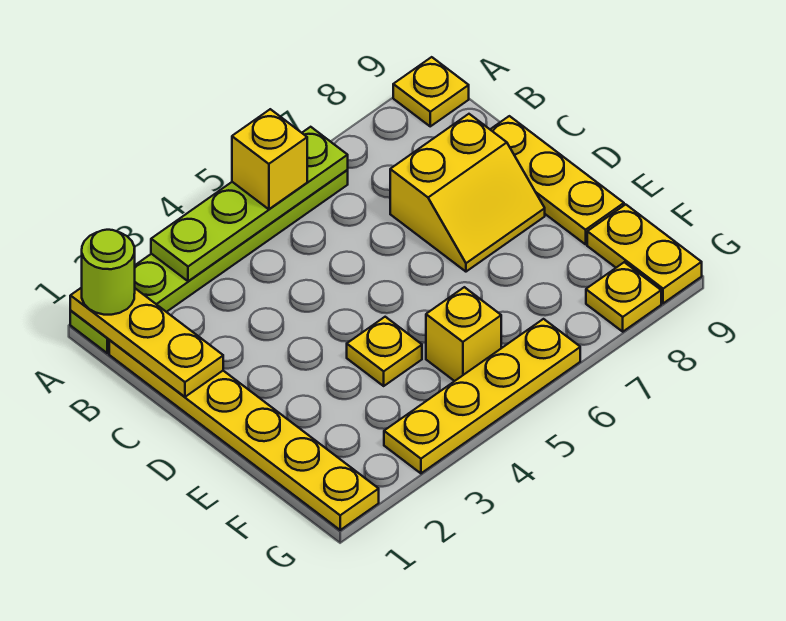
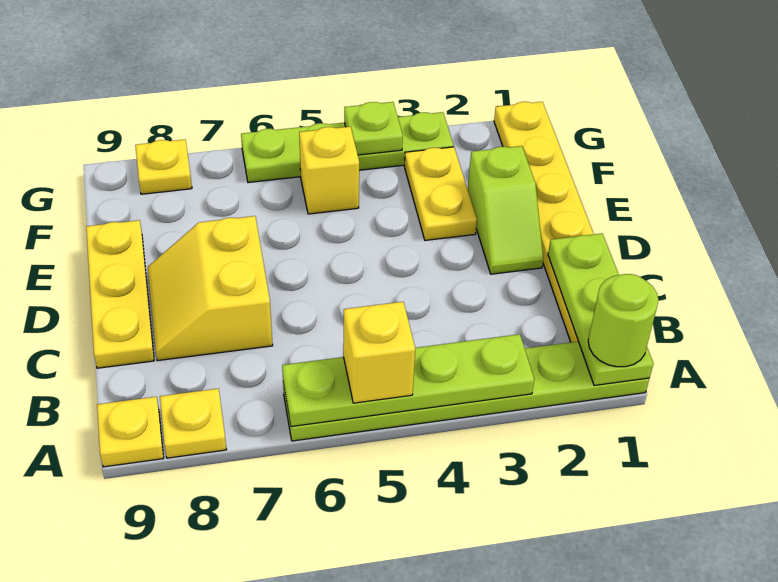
yellow 1x3 plate [70,288,223,397] -> lime 1x3 plate [548,233,654,386]
yellow 2x2 slope [390,114,545,272] -> yellow 2x2 slope turned to [148,216,273,361]
none -> lime 1x2 slope [468,146,543,274]
yellow 1x1 plate [347,317,422,386] -> yellow 1x1 plate moved to [160,389,227,458]
yellow 1x2 plate [587,204,702,303] -> yellow 1x2 plate moved to [404,147,477,240]
yellow 1x4 plate [384,319,580,473] -> lime 1x4 plate [241,112,454,183]
none -> lime 1x1 plate [344,102,403,155]

